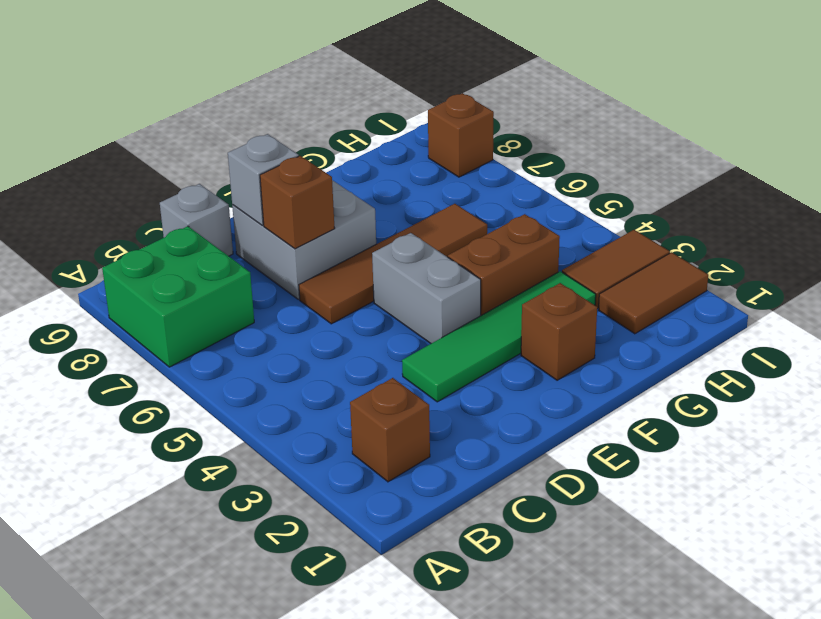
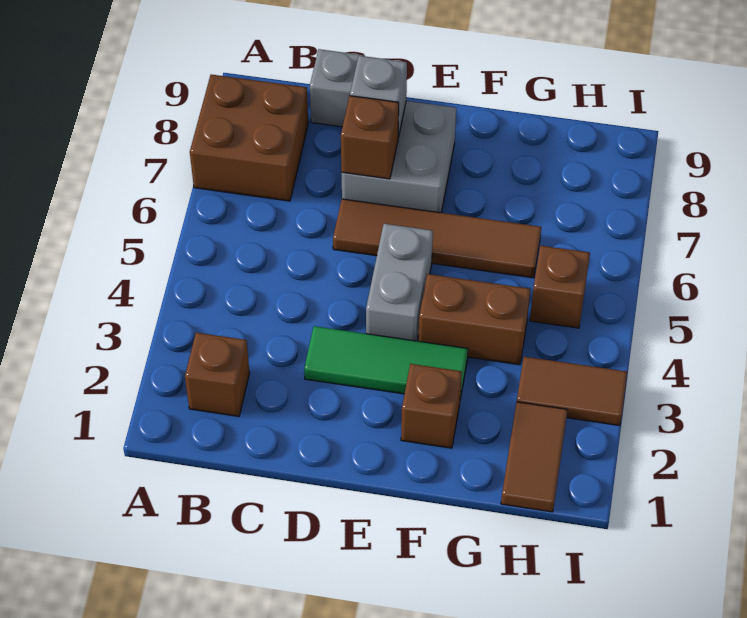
green 2x2 brick [102,226,254,367] -> brown 2x2 brick [190,75,308,201]
green 1x4 tile [402,271,596,402] -> green 1x3 tile [304,326,468,399]
brown 1x2 tile [599,252,708,334] -> brown 1x2 tile turned to [501,402,568,512]
brown 1x1 brick [428,93,494,177] -> brown 1x1 brick moved to [530,246,590,328]

